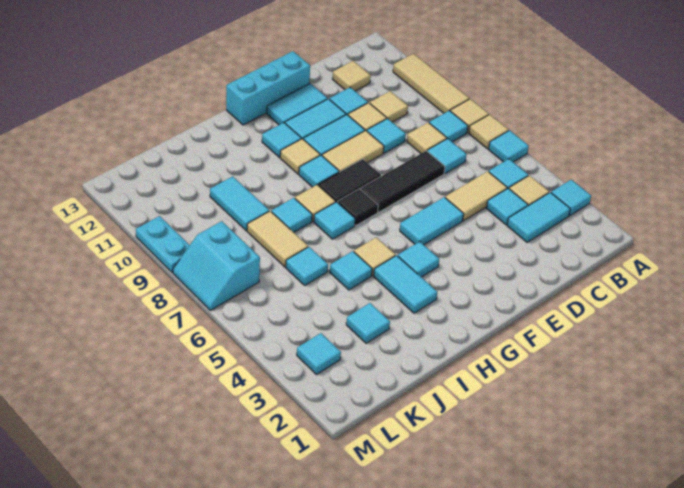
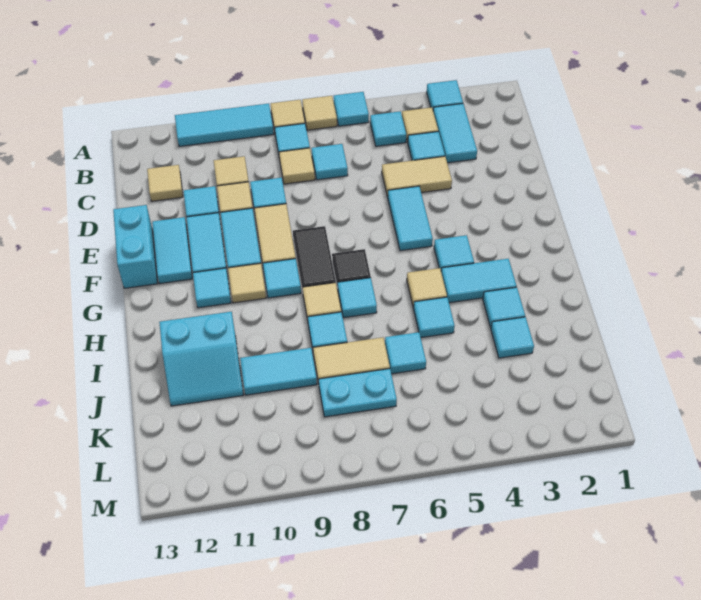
tan 1x3 tile [393,54,469,113] -> cyan 1x3 tile [175,104,274,146]
tan 1x2 tile [445,171,507,221] -> tan 1x2 tile turned to [382,156,452,197]
black 1x3 tile [361,151,445,212] -> none
cyan 1x3 brick [226,51,310,125] -> cyan 1x2 brick [113,205,158,288]
cyan 1x1 tile [297,333,341,375] -> cyan 1x1 tile moved to [483,287,525,327]
cyan 2x2 slope [173,221,260,310] -> cyan 2x2 slope moved to [159,312,243,406]
cyan 1x2 plate [136,216,190,273] -> cyan 1x2 plate moved to [319,369,397,417]

